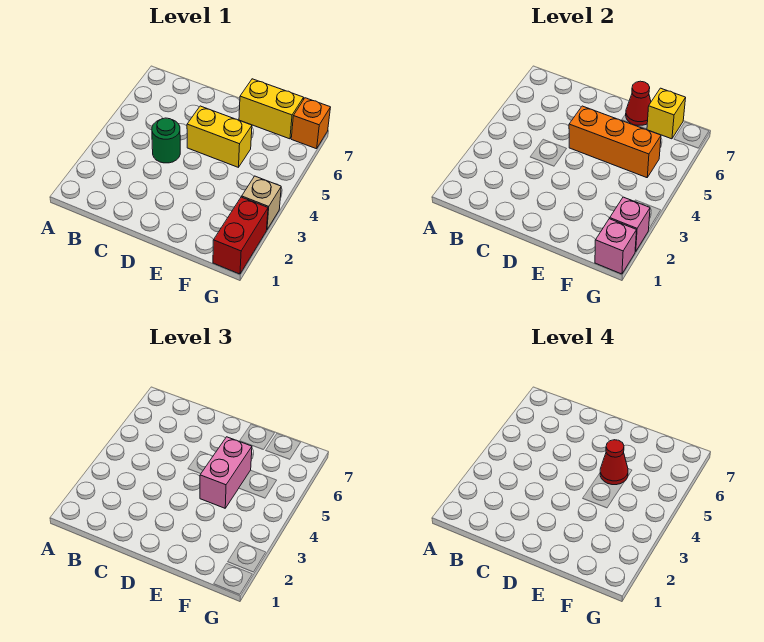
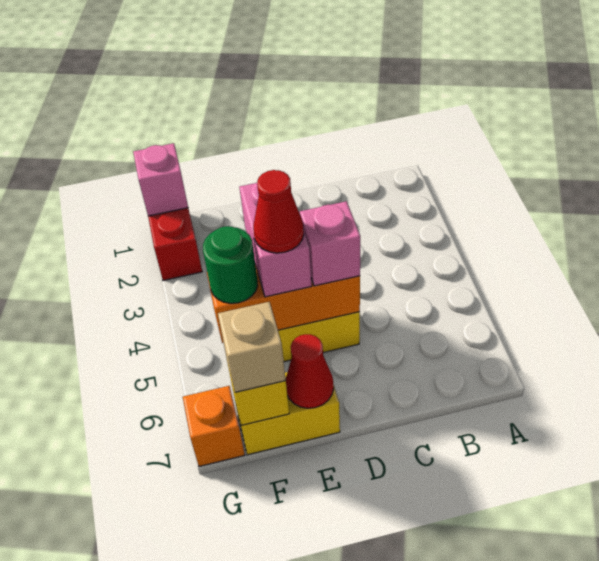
green 1x1 round brick [152,118,180,163] -> green 1x1 round brick moved to [203,226,258,303]
pink 1x1 brick [609,197,650,251] -> pink 1x1 brick moved to [300,201,360,286]
tan 1x1 brick [242,176,281,229] -> tan 1x1 brick moved to [218,302,286,392]

